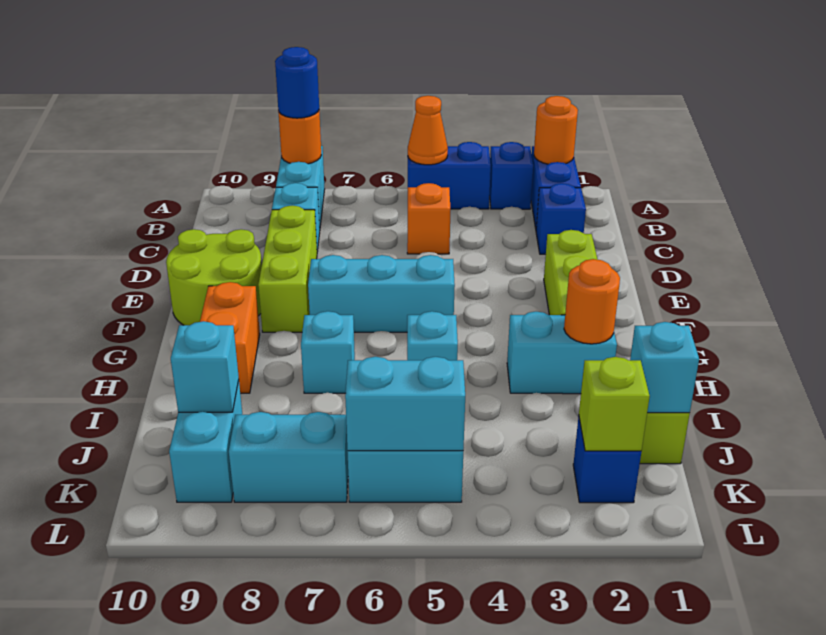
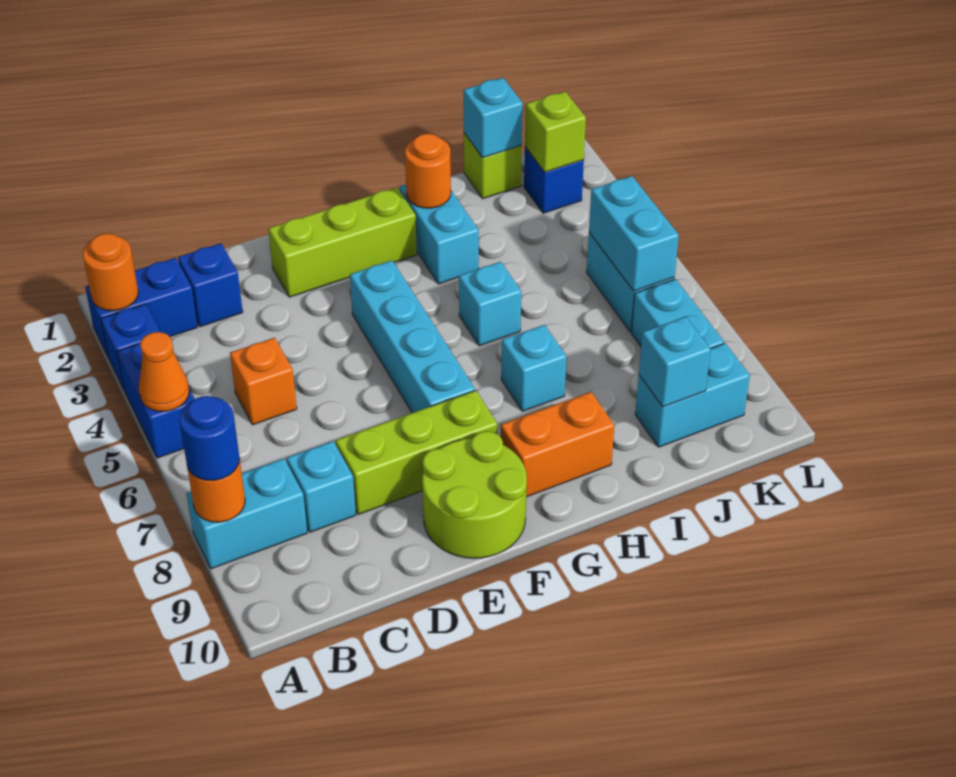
cyan 1x3 brick [308,255,455,332] -> cyan 1x4 brick [350,261,475,413]

